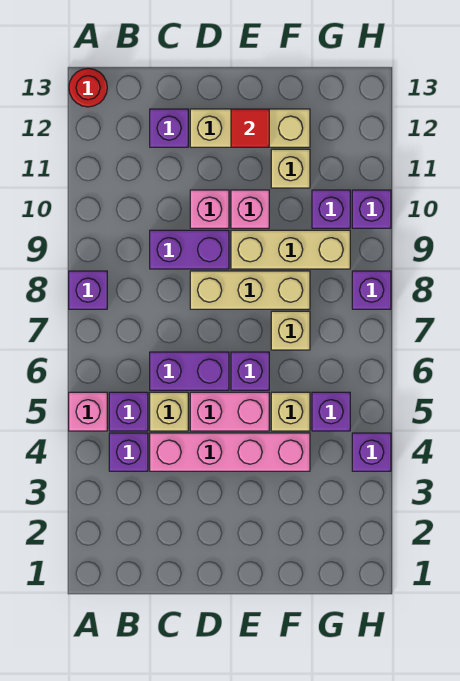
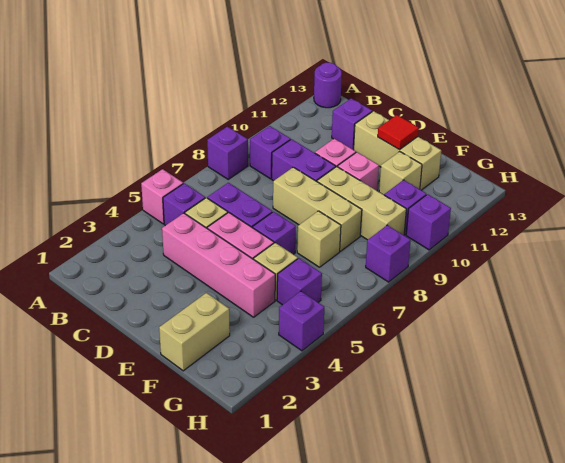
red 1x1 round brick [69,68,107,107] -> purple 1x1 round brick [314,63,342,108]
purple 1x1 brick [109,433,148,471] -> purple 1x1 brick moved to [250,126,291,179]
none -> tan 1x2 brick [159,293,230,371]

